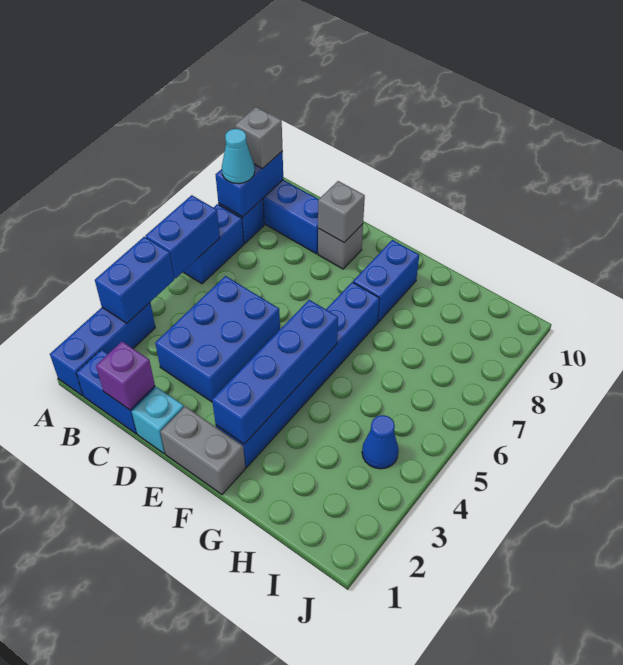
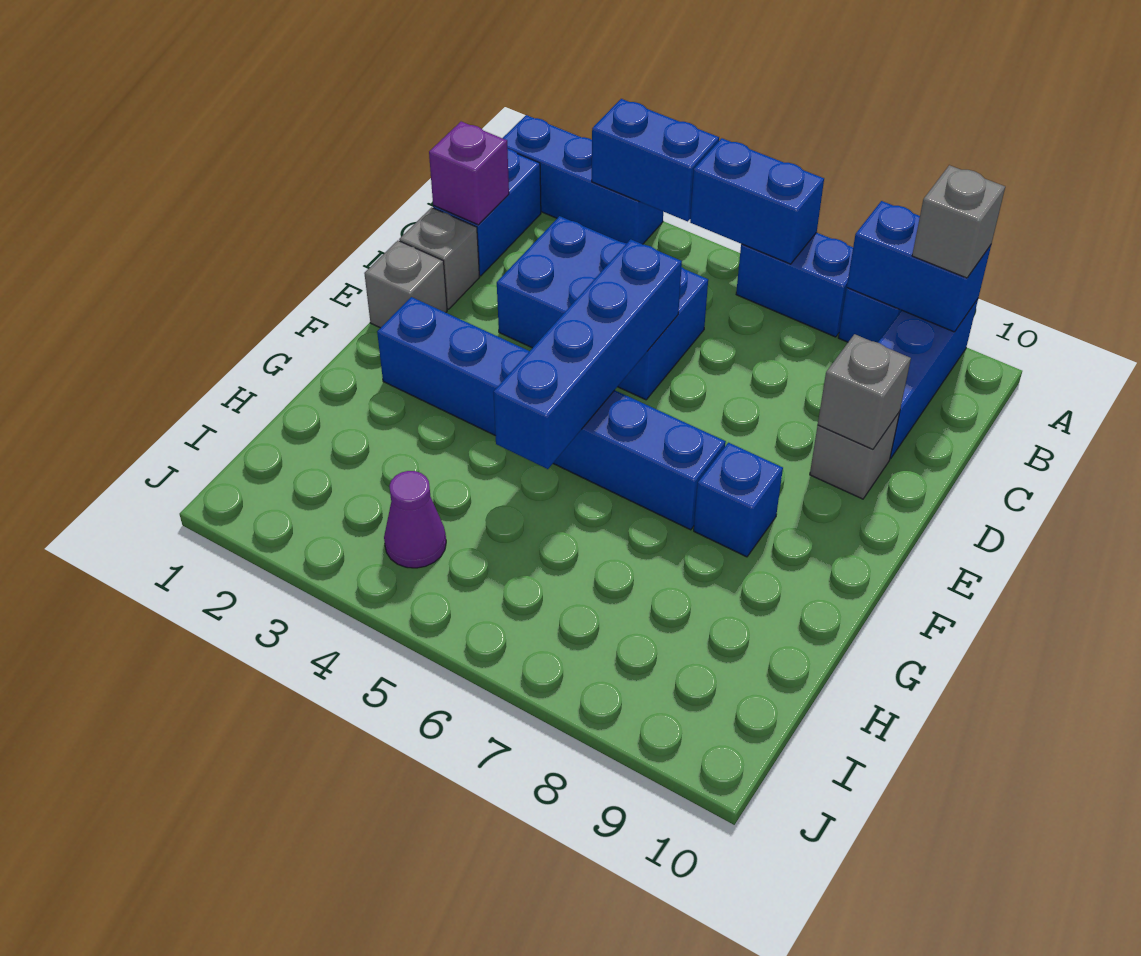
cyan 1x1 cone [222,129,255,184] -> none
cyan 1x1 brick [132,387,184,453] -> grey 1x1 brick [399,207,480,309]
grey 1x2 brick [160,407,246,494] -> grey 1x1 brick [364,241,447,328]
blue 1x4 brick [212,300,338,444] -> blue 1x4 brick turned to [493,239,682,469]
blue 1x2 brick [353,240,419,322] -> blue 1x1 brick [694,443,783,557]
blue 1x1 cone [362,415,399,469] -> purple 1x1 cone [384,471,446,568]

